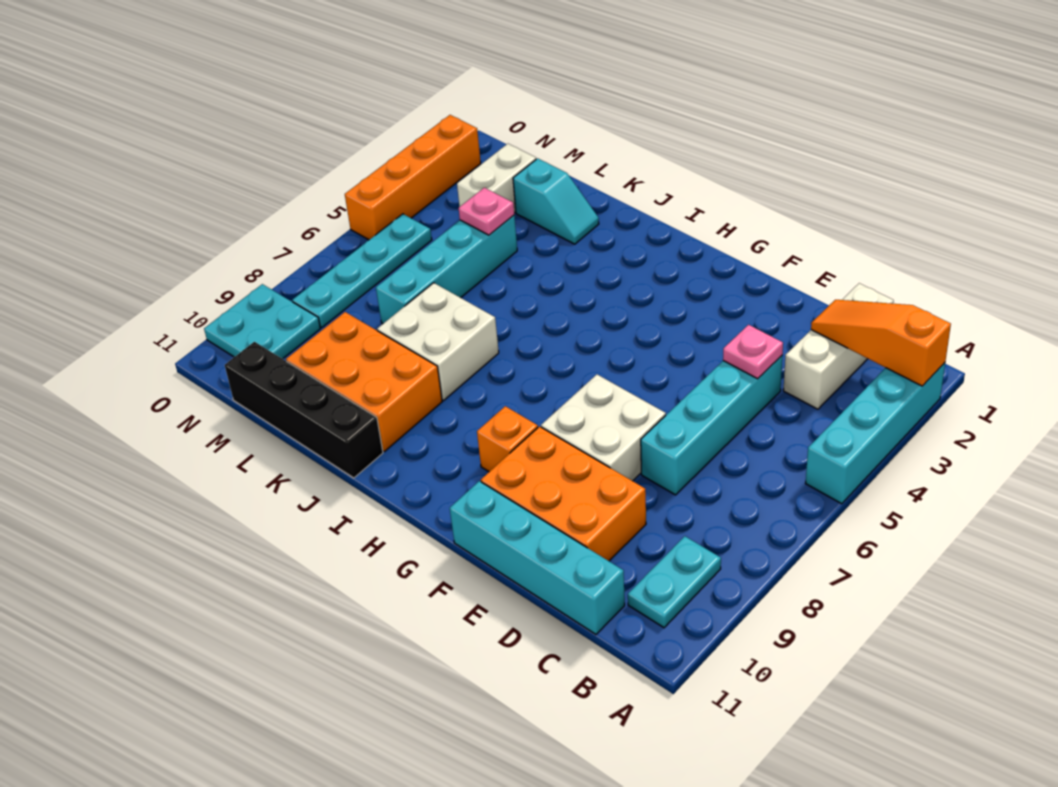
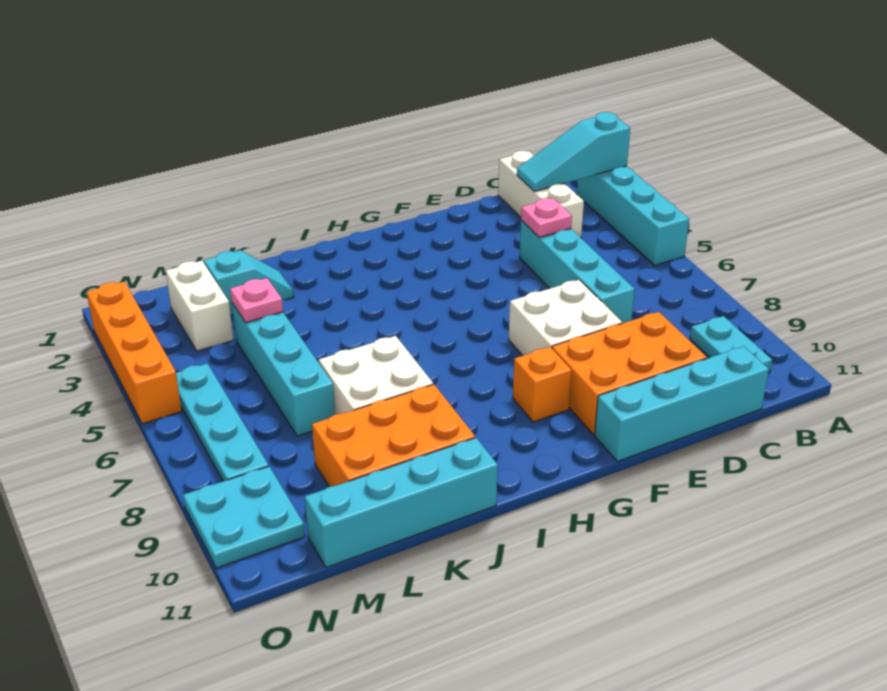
orange 1x3 slope [811,300,951,386] -> cyan 1x3 slope [517,112,630,191]
black 1x4 brick [225,342,383,478] -> cyan 1x4 brick [305,438,498,568]

